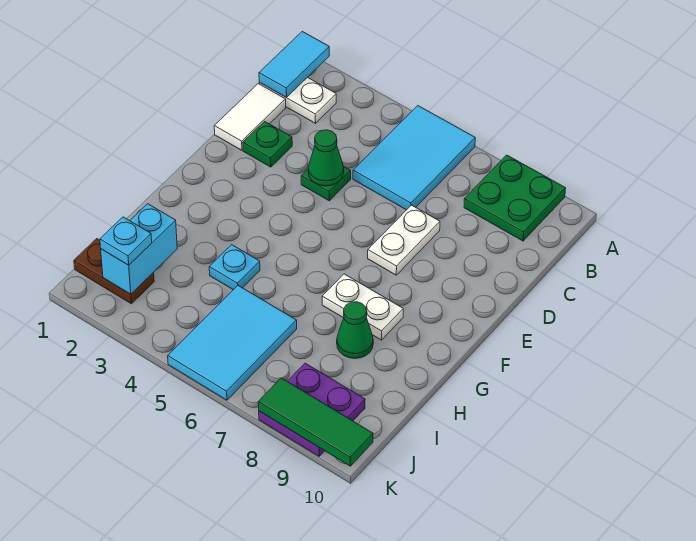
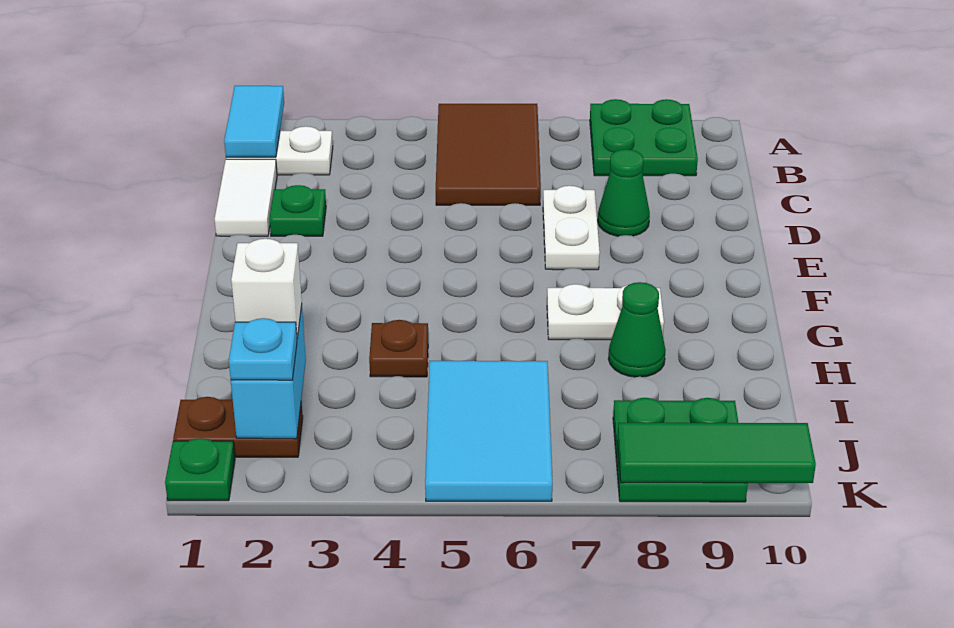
cyan 2x3 tile [353,106,475,210] -> brown 2x3 tile [436,104,541,205]
green 1x1 plate [301,166,351,201] -> green 1x1 plate moved to [165,438,235,501]
green 1x1 cone [308,130,344,186] -> green 1x1 cone moved to [598,149,650,236]
cyan 1x1 plate [209,245,260,290] -> brown 1x1 plate [369,320,428,377]
none -> white 1x1 brick [231,239,302,338]
purple 2x2 plate [259,363,365,456] -> green 2x2 plate [613,398,748,502]

